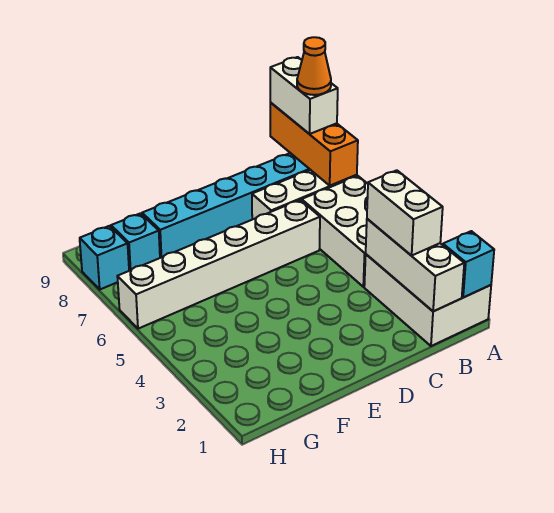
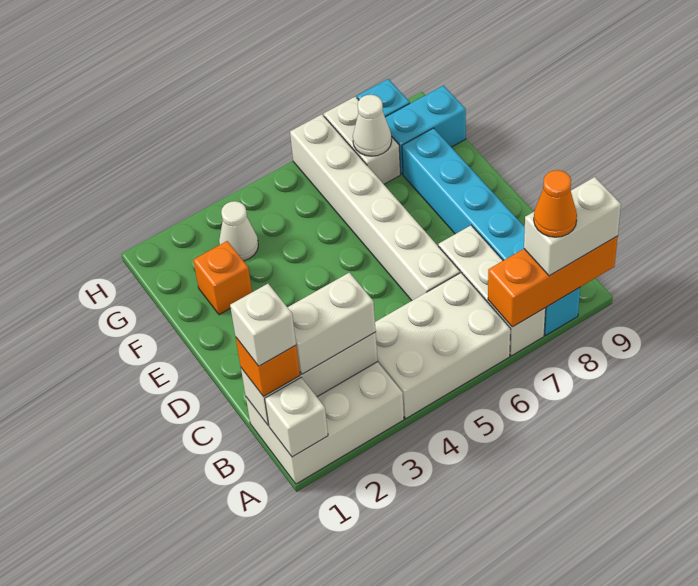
cyan 1x1 brick [443,231,494,297] -> white 1x1 brick [265,378,328,457]
none -> orange 1x1 brick [236,338,300,397]
none -> white 1x1 brick [230,284,296,366]
none -> orange 1x1 brick [193,241,252,315]
none -> white 1x1 cone [219,201,258,261]
none -> white 1x2 brick [324,97,400,184]
none -> white 1x1 cone [353,95,392,156]
cyan 1x1 brick [111,213,160,271] -> cyan 1x2 brick [385,86,466,174]

